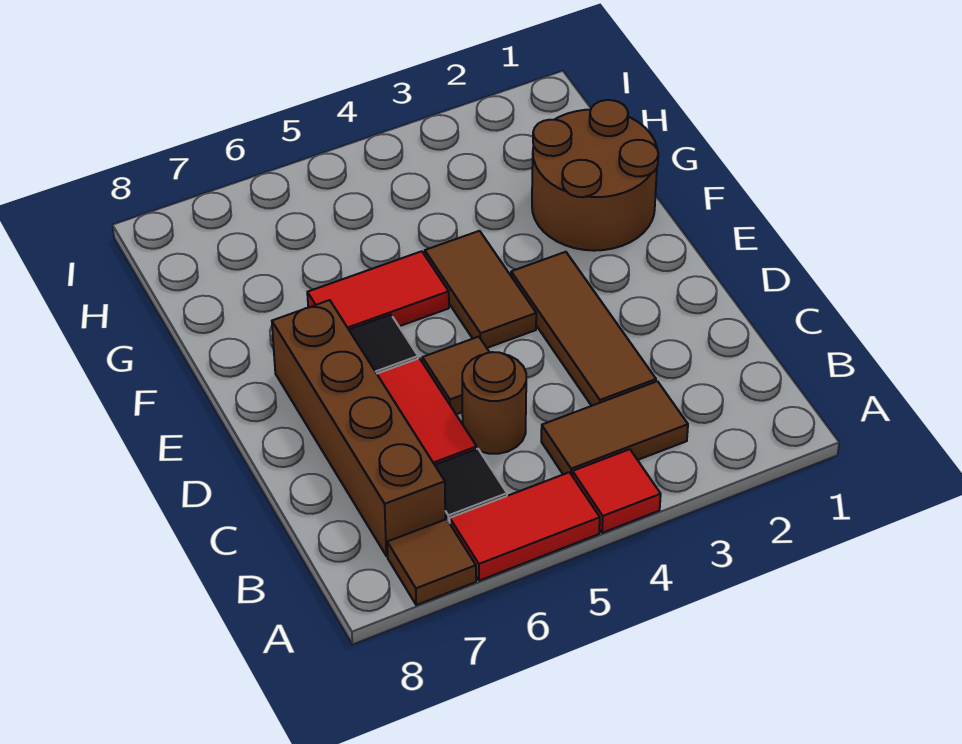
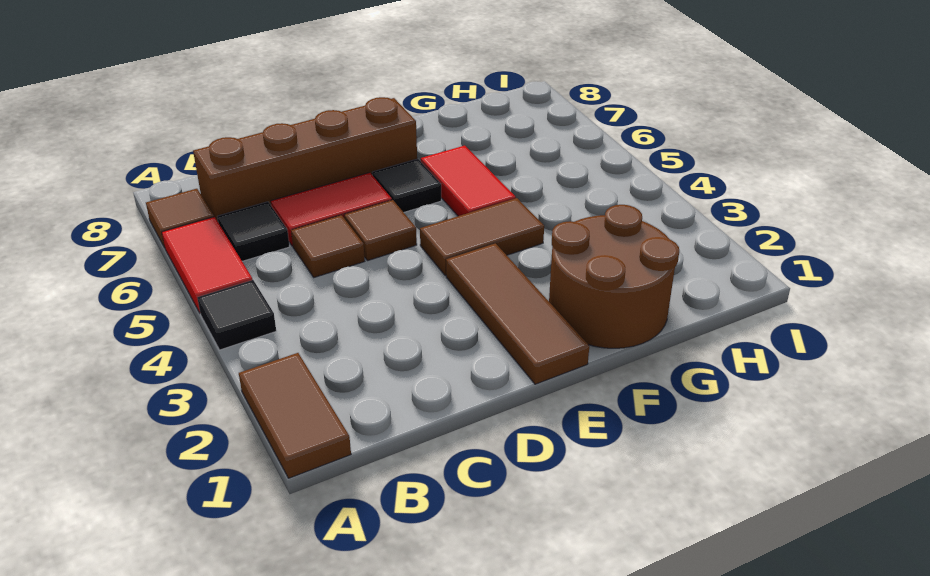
red 1x1 tile [572,449,661,533] -> black 1x1 tile [197,280,276,350]
brown 1x2 tile [541,381,688,475] -> brown 1x2 tile moved to [239,353,351,478]
brown 1x3 tile [511,252,656,406] -> brown 1x3 tile turned to [446,243,589,384]
brown 1x1 round brick [462,352,526,454] -> brown 1x1 tile [291,215,365,277]

